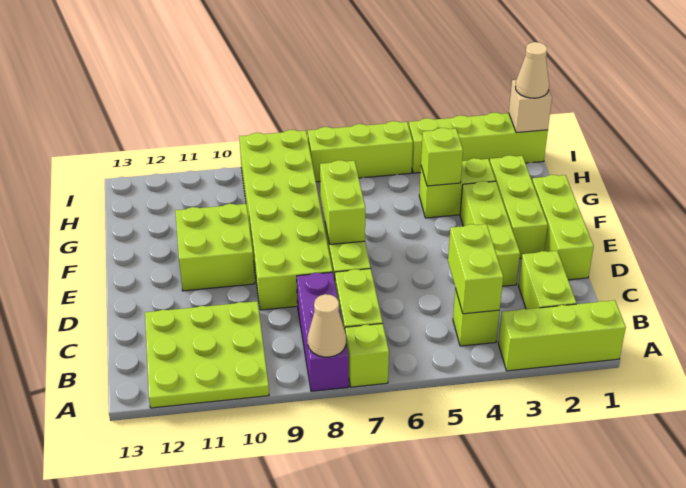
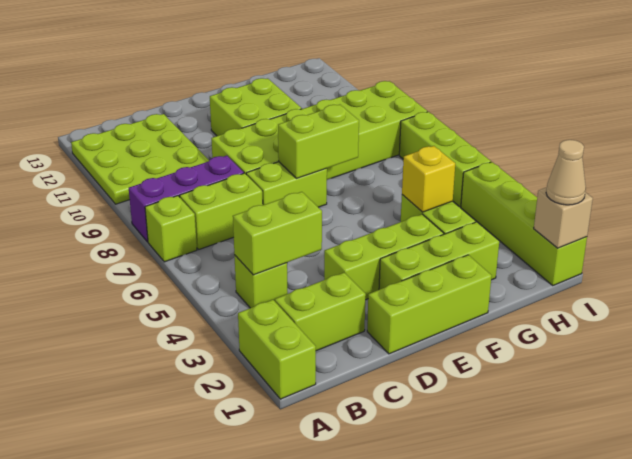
lime 1x3 brick [498,300,626,371] -> lime 1x2 brick [238,300,316,399]
tan 1x1 cone [308,294,346,357] -> none
lime 1x1 brick [421,128,463,186] -> yellow 1x1 brick [402,146,455,212]

